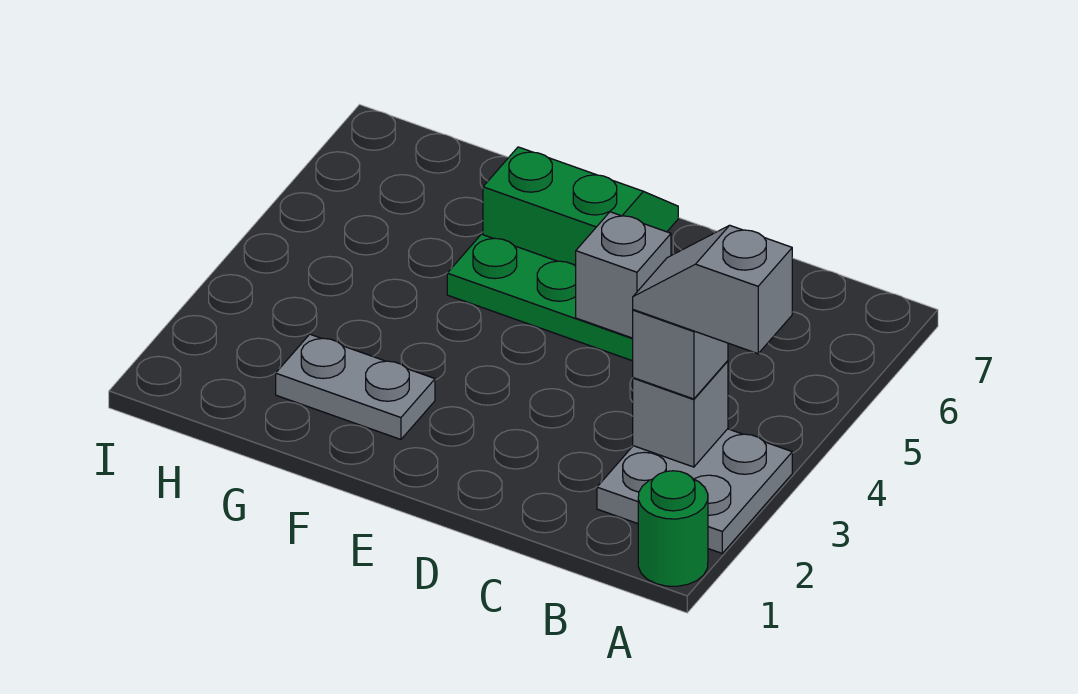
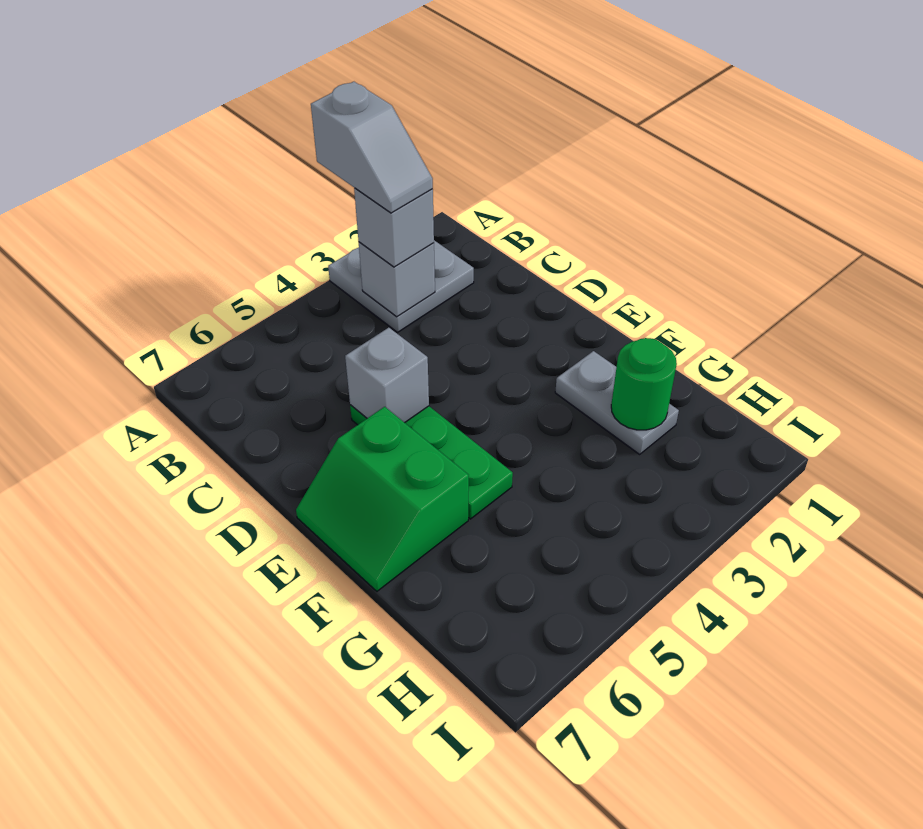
green 1x1 round brick [638,471,708,586] -> green 1x1 round brick moved to [611,338,677,430]

